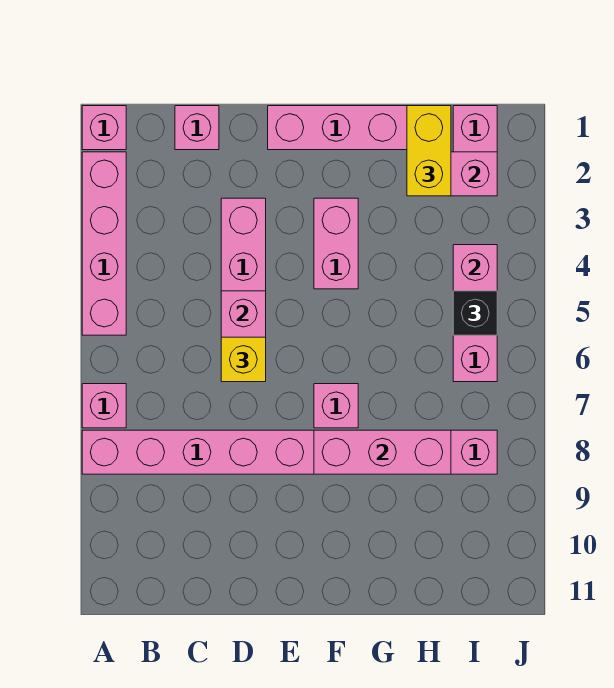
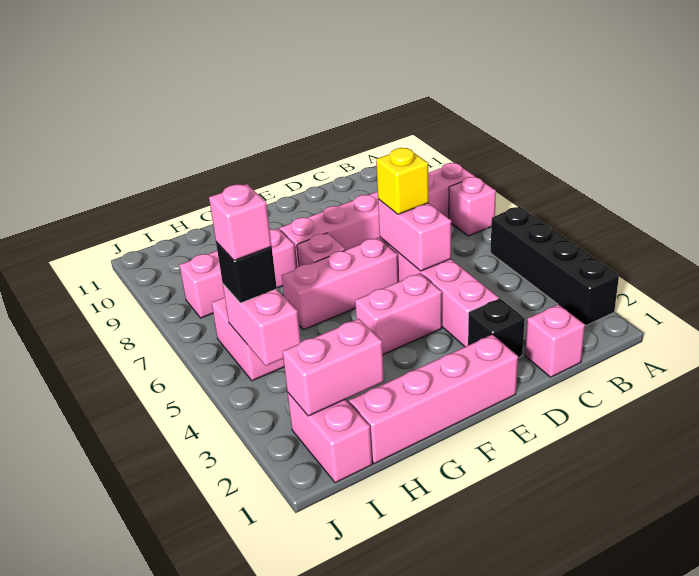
pink 1x1 brick [82,106,126,150] -> pink 1x1 brick moved to [209,184,272,261]
pink 1x4 brick [82,152,126,335] -> black 1x4 brick [491,207,619,326]
none -> black 1x1 brick [468,299,525,358]
pink 1x2 brick [314,198,358,289] -> pink 1x2 brick turned to [355,273,442,354]
pink 1x3 brick [314,430,451,474] -> pink 1x3 brick moved to [282,238,399,330]
yellow 1x2 brick [407,106,451,196] -> none

